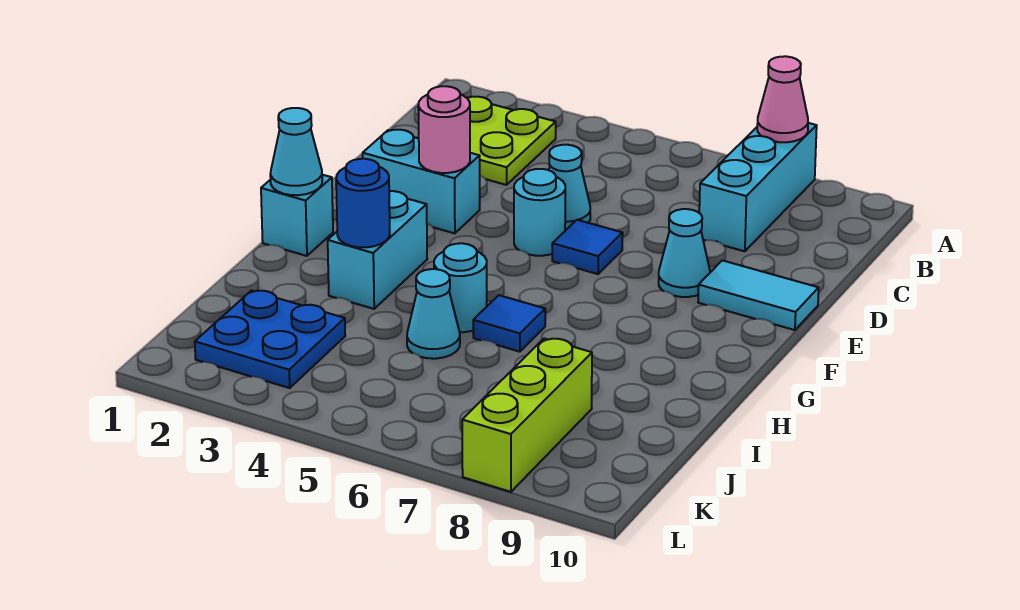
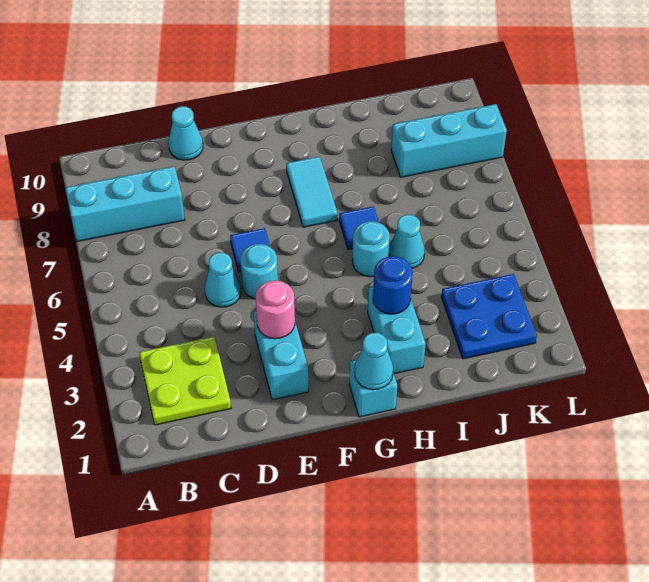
pink 1x1 cone [757,56,808,142] -> none
cyan 1x1 cone [659,209,710,297] -> cyan 1x1 cone moved to [169,106,203,160]
cyan 1x2 tile [698,260,819,330] -> cyan 1x2 tile moved to [286,157,337,227]
cyan 1x2 brick [328,191,427,309] -> cyan 1x2 brick turned to [368,286,426,374]
lime 1x3 brick [462,338,592,492] -> cyan 1x3 brick [391,104,507,177]

